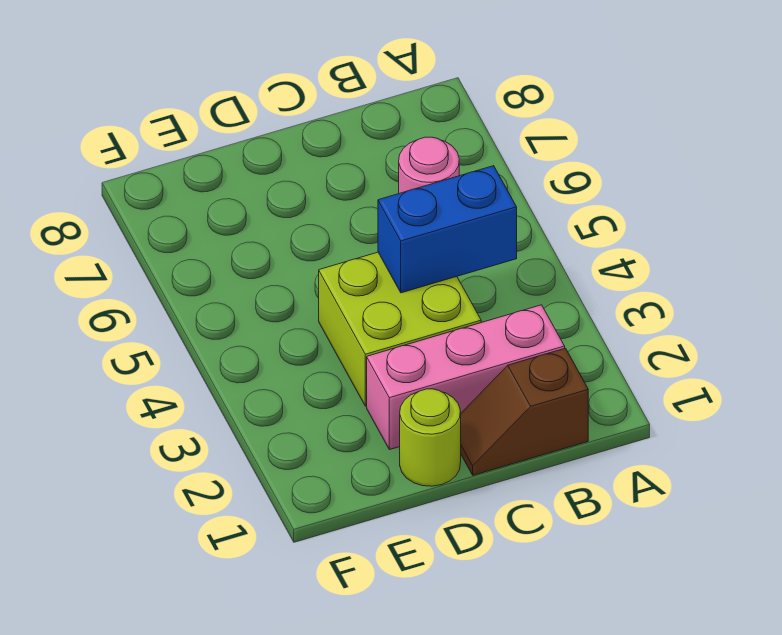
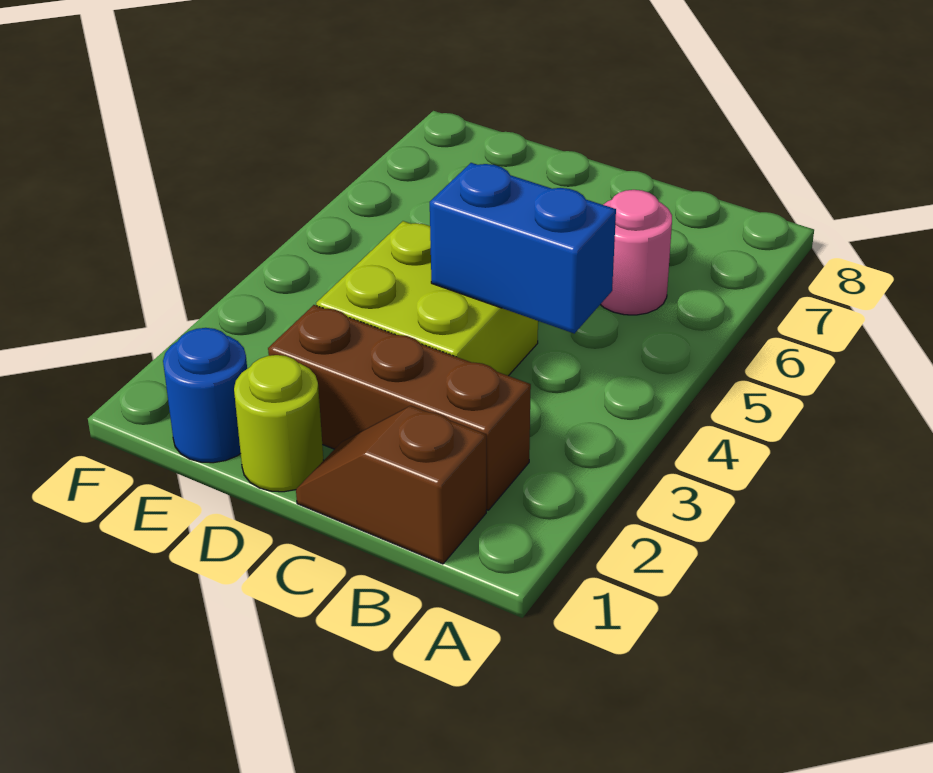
pink 1x3 brick [367,305,565,450] -> brown 1x3 brick [268,305,531,510]
none -> blue 1x1 round brick [163,328,247,463]

